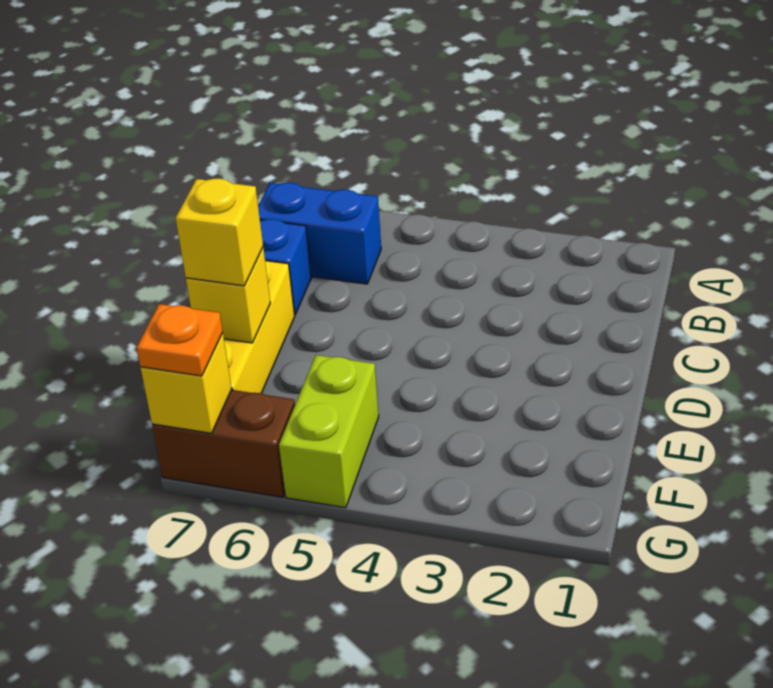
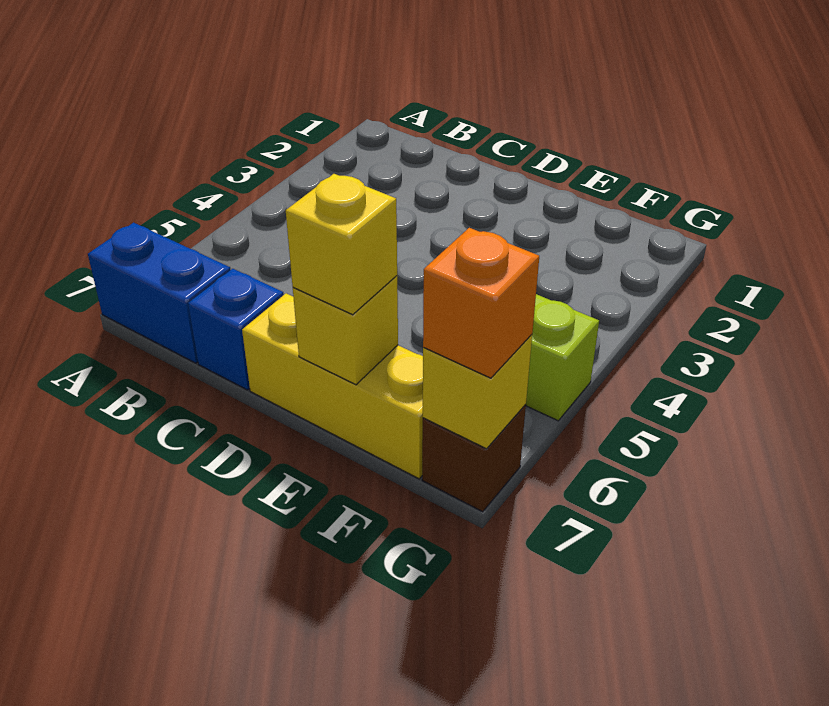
blue 1x2 brick [258,183,381,284] -> blue 1x2 brick turned to [88,223,230,363]
brown 1x2 brick [152,390,295,497] -> brown 1x1 brick [422,404,526,512]
orange 1x1 plate [137,304,223,376] -> orange 1x1 brick [423,228,539,378]

